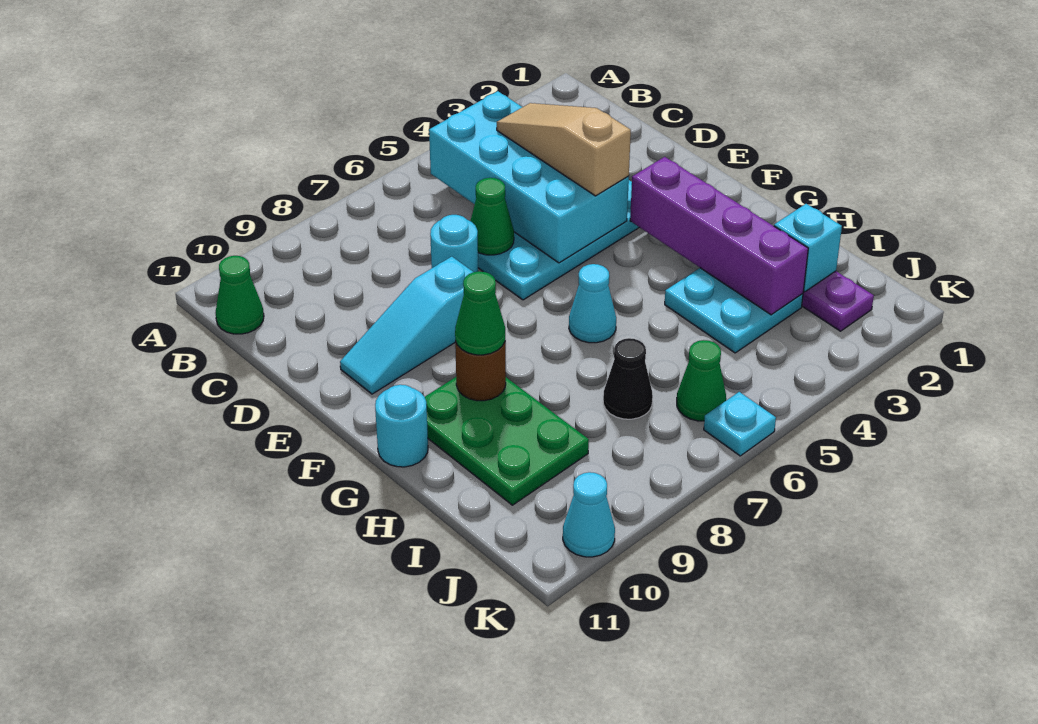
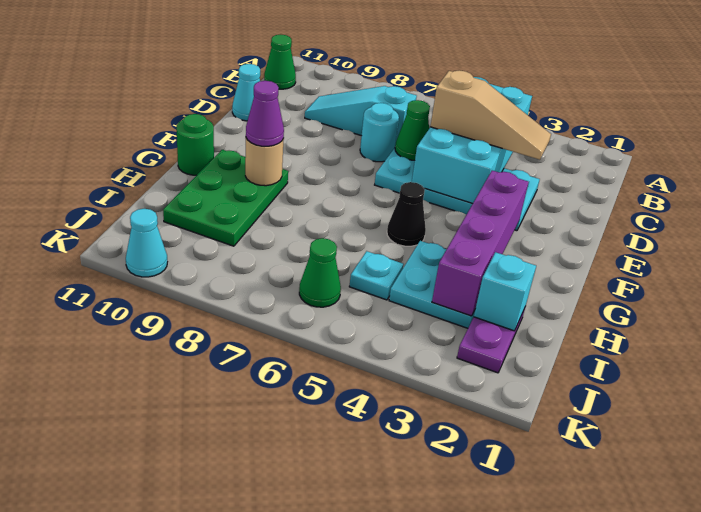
tan 1x3 slope [497,103,631,196] -> tan 1x3 slope turned to [430,70,551,160]
cyan 1x3 slope [340,257,473,394] -> cyan 1x3 slope moved to [305,86,417,140]
cyan 1x1 cone [569,264,616,343] -> cyan 1x1 cone moved to [232,64,260,121]
brown 1x1 round brick [455,340,506,401] -> tan 1x1 round brick [245,138,284,186]
green 1x1 cone [455,271,505,355] -> purple 1x1 cone [246,81,284,146]
cyan 1x1 round brick [375,385,428,467] -> green 1x1 round brick [176,114,214,175]
black 1x1 cone [603,338,653,419] -> black 1x1 cone moved to [387,182,426,246]
cyan 1x1 plate [704,392,776,456] -> cyan 1x1 plate moved to [349,251,404,300]

